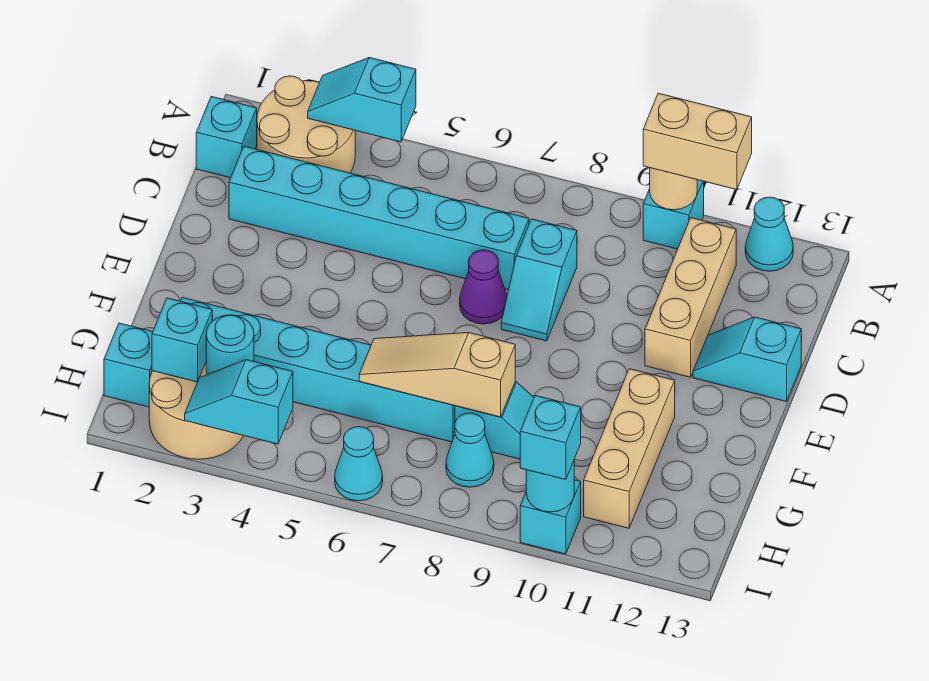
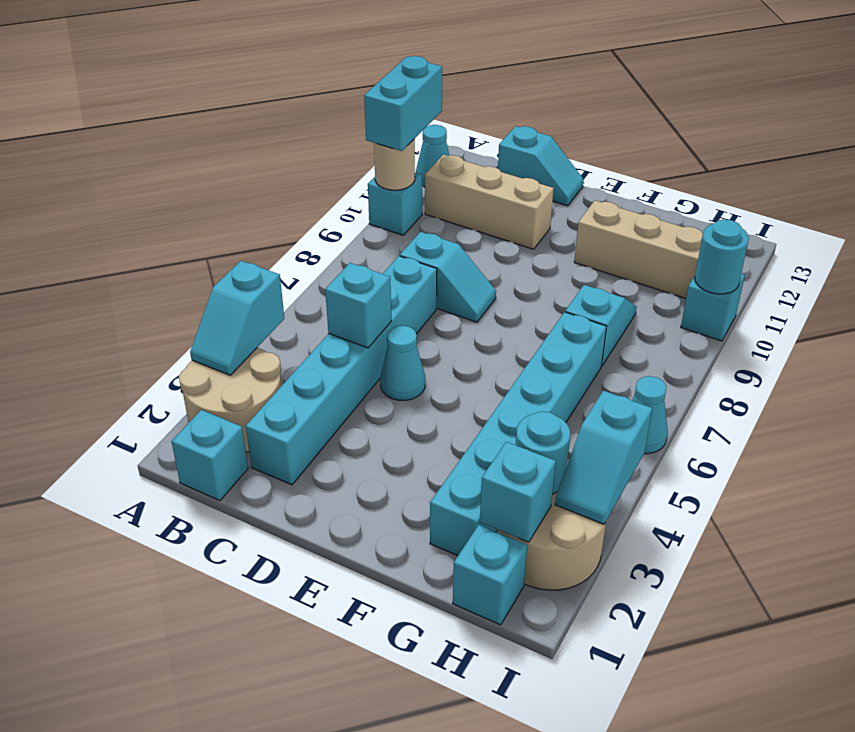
tan 1x2 brick [643,93,752,190] -> cyan 1x2 brick [364,56,442,151]
purple 1x1 cone [460,250,507,324] -> none
cyan 1x2 slope [693,317,801,402] -> cyan 1x2 slope turned to [498,126,584,206]
tan 1x3 slope [359,333,515,417] -> none
cyan 1x1 cone [446,413,494,487] -> cyan 1x1 cone moved to [380,326,425,400]
cyan 1x1 brick [520,396,581,480] -> cyan 1x1 brick moved to [325,263,391,348]

